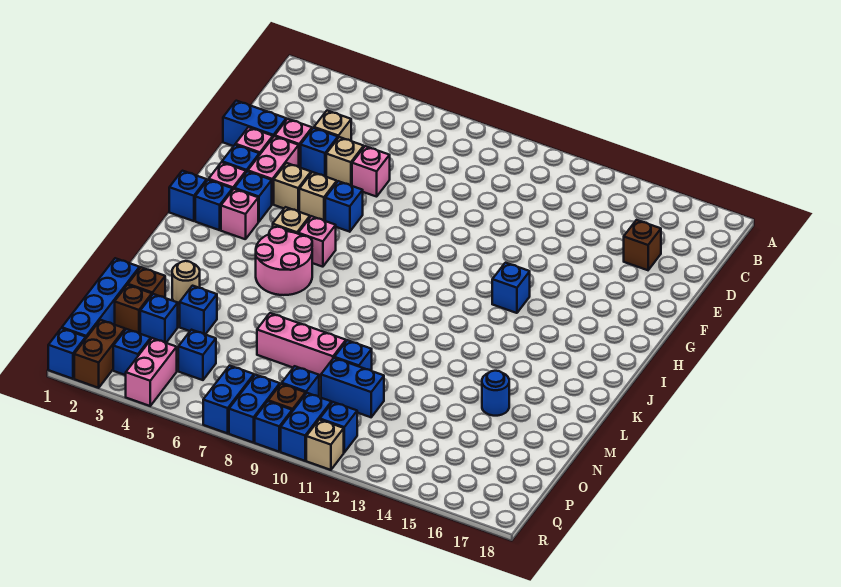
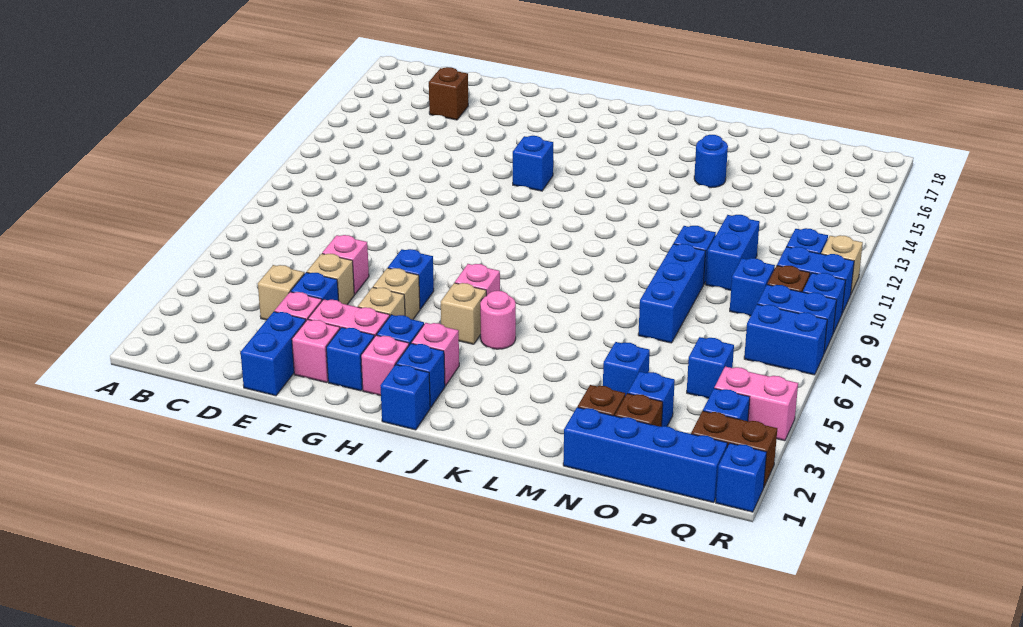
pink 2x2 round brick [256,227,312,295] -> pink 1x1 round brick [480,291,516,349]
tan 1x1 round brick [172,261,200,305] -> none
pink 1x3 brick [257,313,346,377] -> blue 1x3 brick [638,244,706,343]

